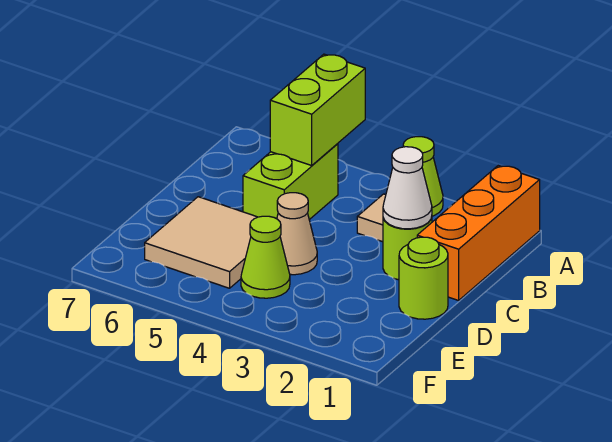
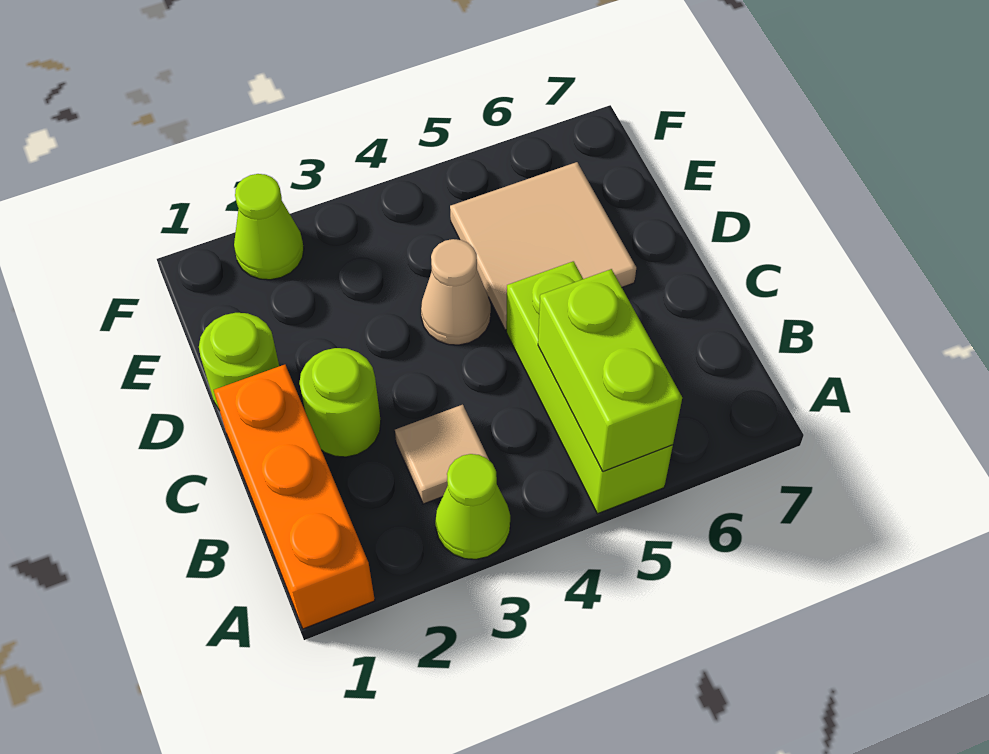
lime 1x2 brick [243,144,338,220] -> lime 1x3 brick [506,261,673,514]
white 1x1 cone [383,147,432,229] -> none
lime 1x1 cone [241,216,290,298] -> lime 1x1 cone moved to [234,174,304,280]

